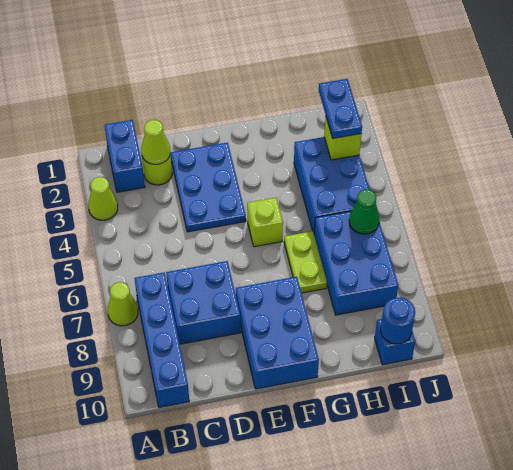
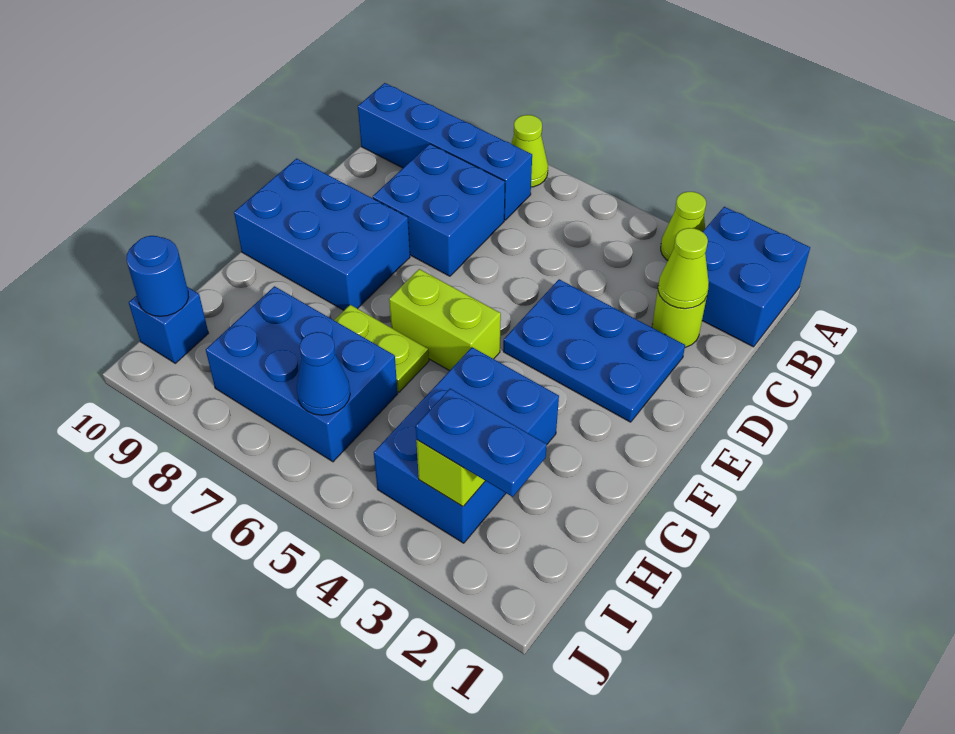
blue 1x2 brick [105,120,145,192] -> blue 2x2 brick [702,207,810,347]
lime 1x1 brick [247,198,283,247] -> lime 1x2 brick [389,269,501,371]
blue 2x3 brick [294,137,370,232] -> blue 2x3 brick turned to [374,347,559,543]
green 1x1 cone [349,189,379,234] -> blue 1x1 cone [297,332,350,415]

